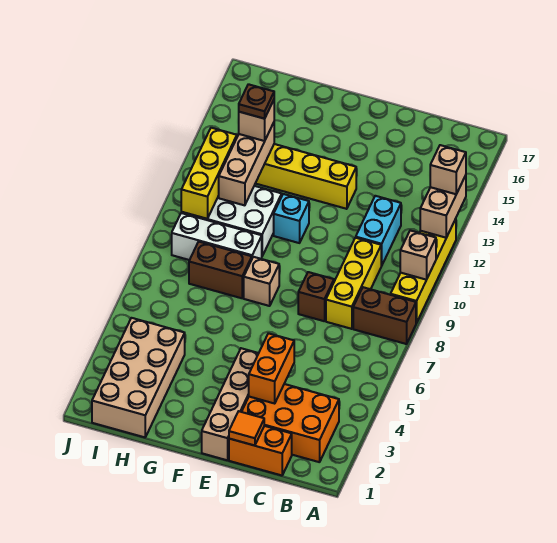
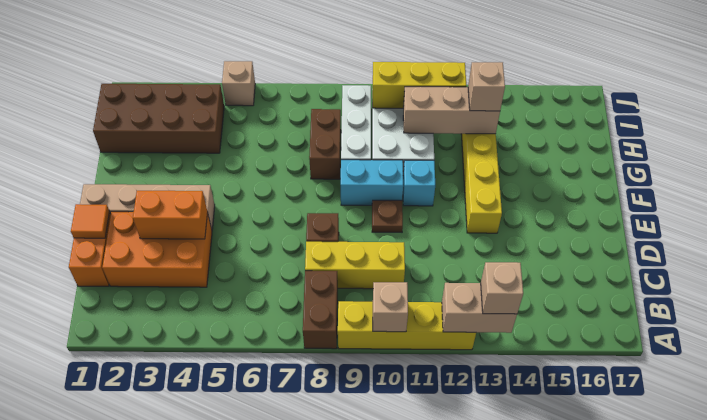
orange 2x3 brick [242,384,339,462] -> orange 2x3 brick turned to [102,212,212,287]
cyan 1x2 brick [356,196,401,266] -> cyan 1x2 brick moved to [341,160,403,205]
tan 1x1 brick [244,257,279,306] -> tan 1x1 brick moved to [222,61,255,106]
tan 2x4 brick [92,318,185,437] -> brown 2x4 brick [93,84,224,153]
brown 1x1 plate [239,84,274,119] -> brown 1x1 plate moved to [372,200,403,232]

